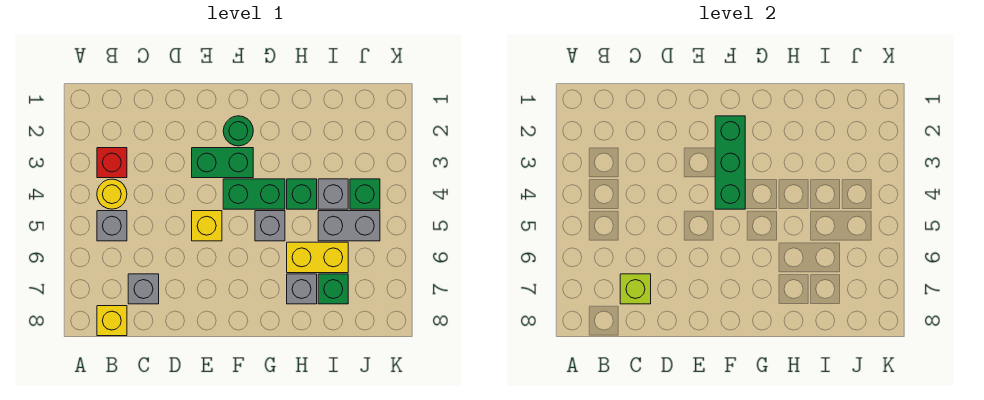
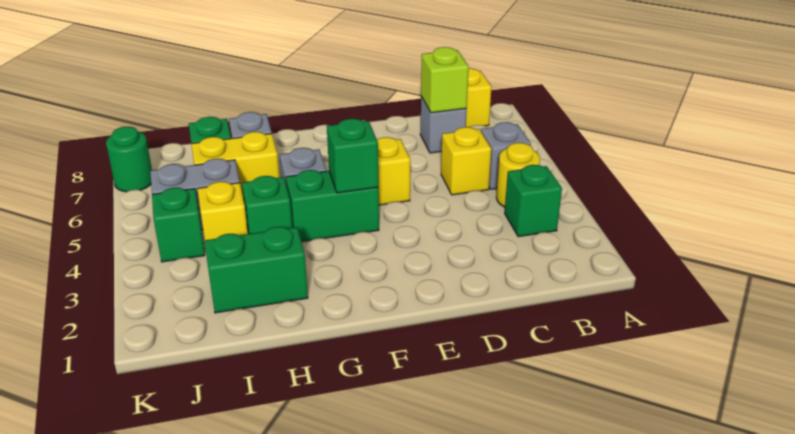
red 1x1 brick [97,148,127,178] -> green 1x1 brick [505,165,562,237]
none -> yellow 1x1 brick [441,127,491,195]
green 1x2 brick [192,148,253,178] -> green 1x2 brick moved to [204,227,308,313]
green 1x1 round brick [223,116,253,146] -> green 1x1 round brick moved to [106,127,152,192]
green 1x3 brick [715,116,745,209] -> green 1x1 brick [327,119,378,193]
grey 1x1 brick [318,179,348,209] -> yellow 1x1 brick [198,182,248,240]

